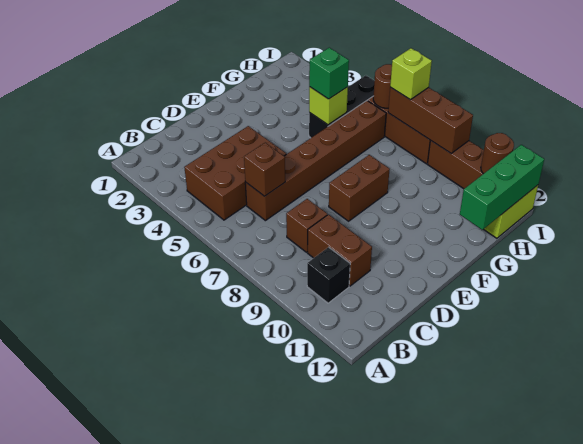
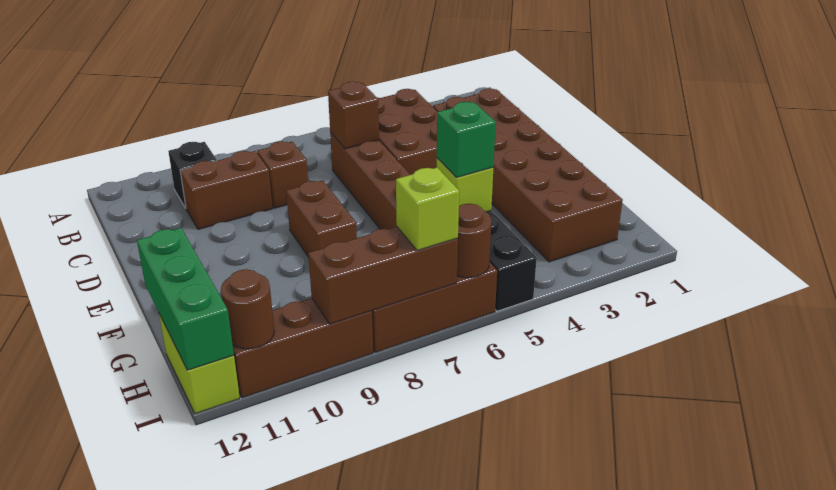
none -> brown 2x6 brick [433,89,623,262]

